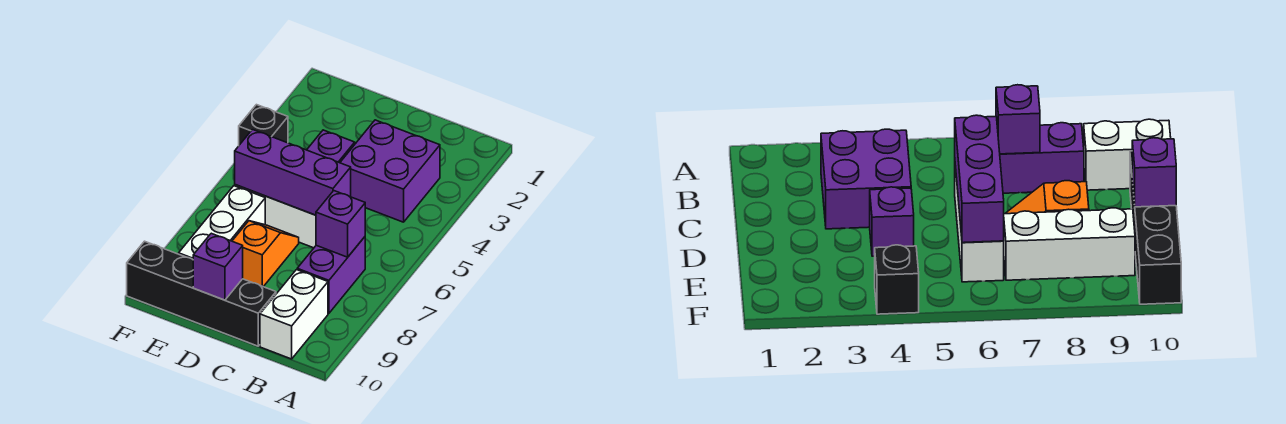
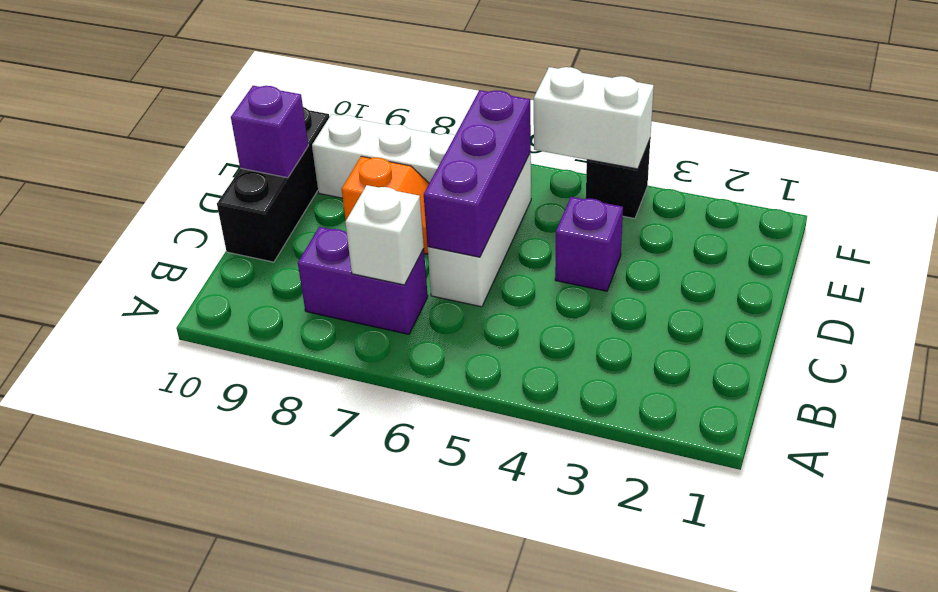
purple 2x2 brick [340,120,440,222] -> none
purple 1x1 brick [316,191,365,257] -> white 1x1 brick [345,185,424,285]
white 1x2 brick [260,270,328,359] -> white 1x2 brick moved to [534,67,654,169]
black 1x4 brick [127,241,276,346] -> black 1x3 brick [217,107,329,262]

